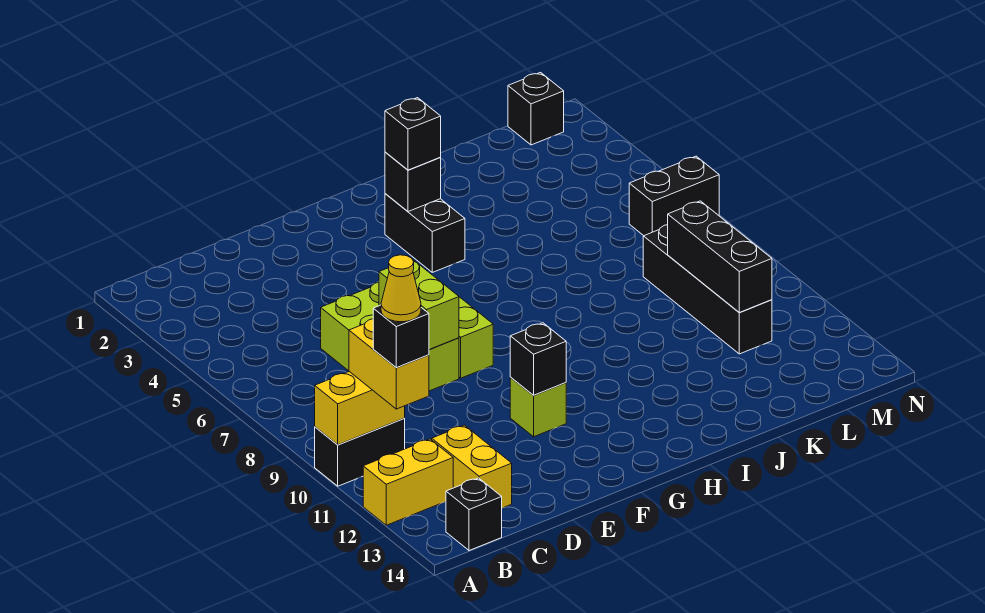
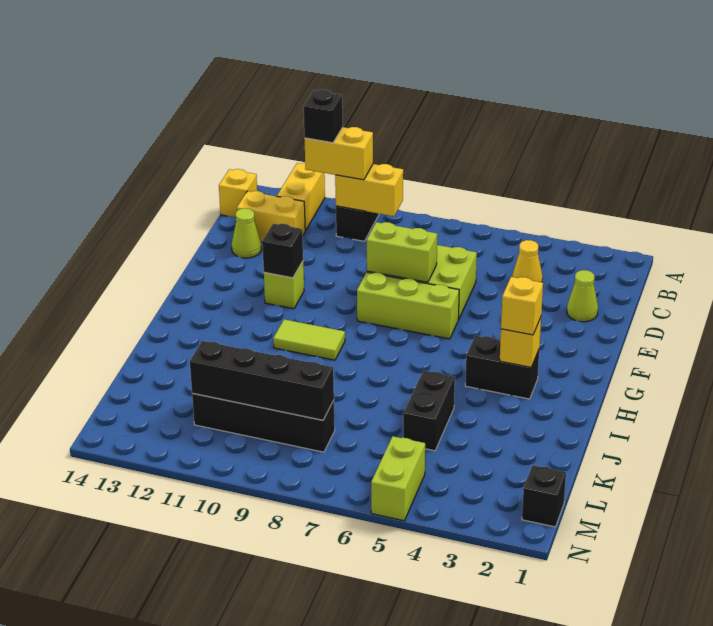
yellow 1x2 brick [315,372,405,445] -> yellow 1x2 brick turned to [335,164,403,216]
yellow 1x1 cone [381,255,421,322] -> yellow 1x1 cone moved to [512,240,543,282]
black 1x1 brick [446,478,502,551] -> yellow 1x1 brick [219,169,257,218]
none -> lime 1x1 cone [567,270,598,322]
none -> lime 1x1 cone [232,208,262,258]
black 1x1 brick [385,152,441,212] -> yellow 1x1 brick [500,317,541,367]
black 1x1 brick [385,98,441,170] -> yellow 1x1 brick [501,277,543,335]
none -> lime 1x2 tile [273,319,345,360]
black 1x3 brick [668,201,772,312] -> black 1x4 brick [190,341,334,420]
none -> lime 1x2 brick [371,436,425,521]
black 1x2 brick [629,156,719,236] -> black 1x2 brick moved to [403,371,455,451]

